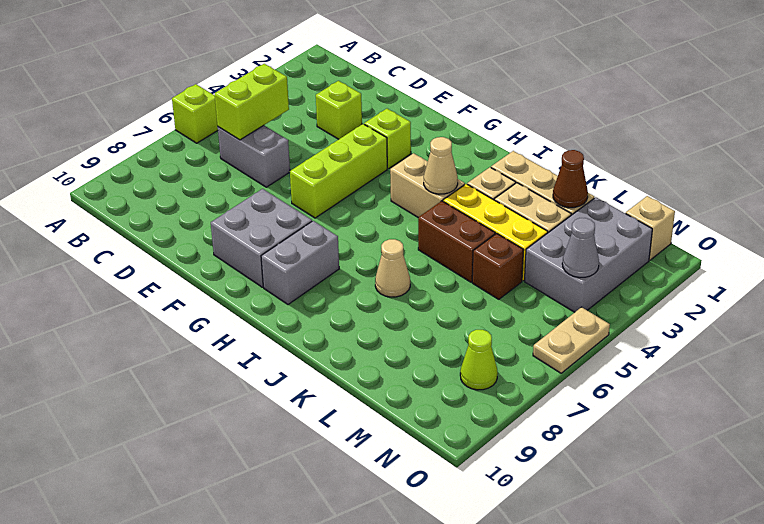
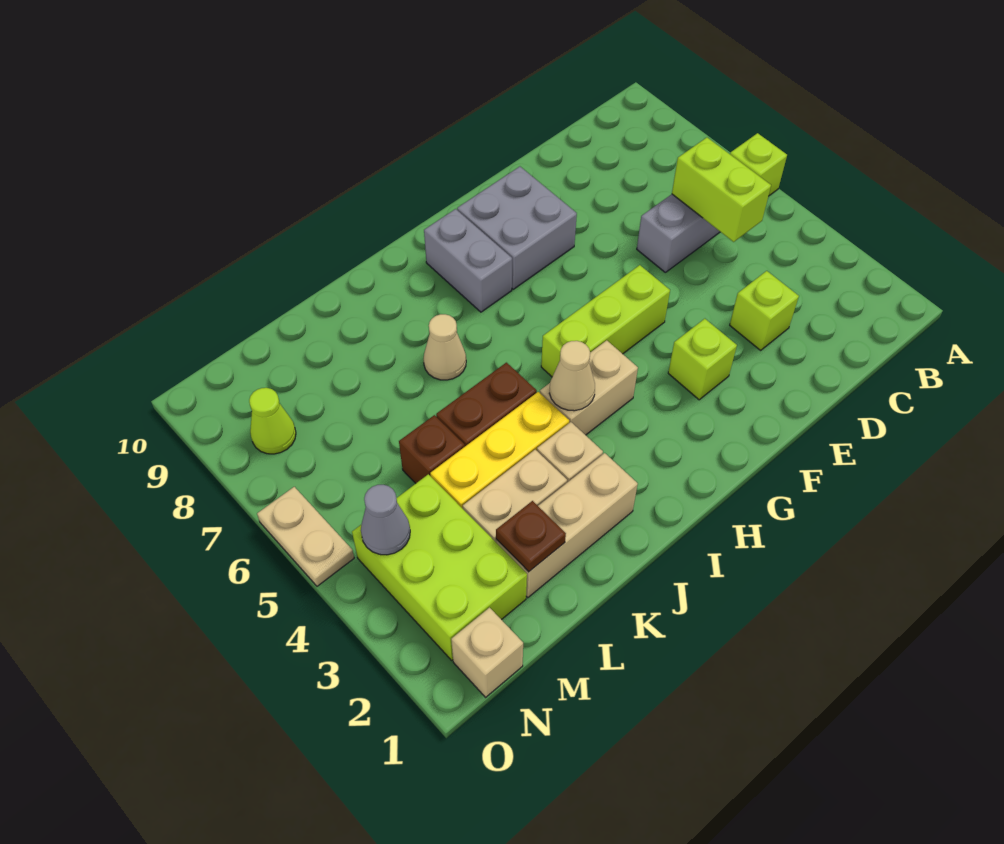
lime 1x3 brick [290,124,387,218] -> lime 1x3 brick turned to [541,265,670,377]
brown 1x1 cone [553,150,588,208] -> brown 1x1 plate [496,501,566,572]
grey 2x3 brick [524,197,652,312] -> lime 2x3 brick [352,474,527,660]

